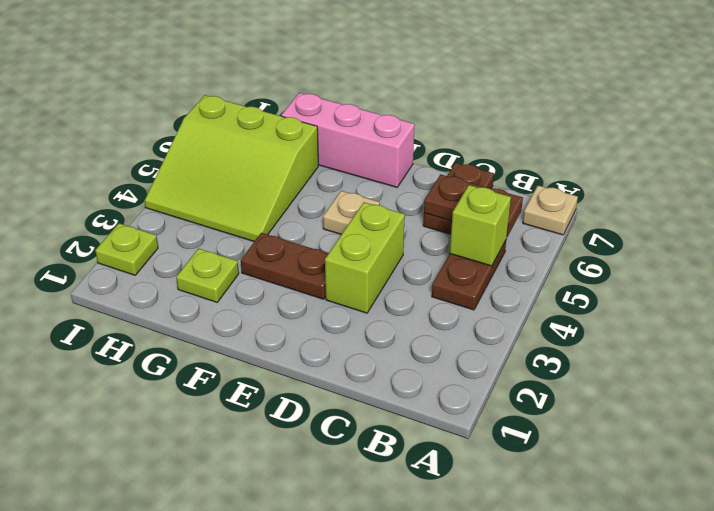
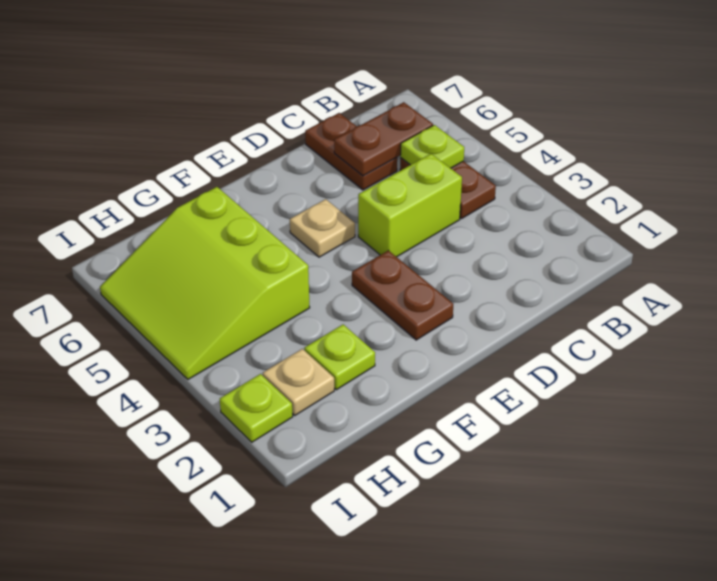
tan 1x1 plate [523,186,578,235] -> tan 1x1 plate moved to [263,349,334,415]
lime 1x1 brick [450,185,511,266] -> lime 1x1 plate [400,125,464,168]
lime 1x2 brick [325,202,405,313] -> lime 1x2 brick turned to [358,154,462,257]
brown 1x2 plate [241,233,329,299] -> brown 1x2 plate turned to [352,250,453,340]
pink 1x3 brick [281,93,415,187] -> none
lime 3x3 slope [145,95,318,242] -> lime 3x3 slope turned to [100,187,310,379]

